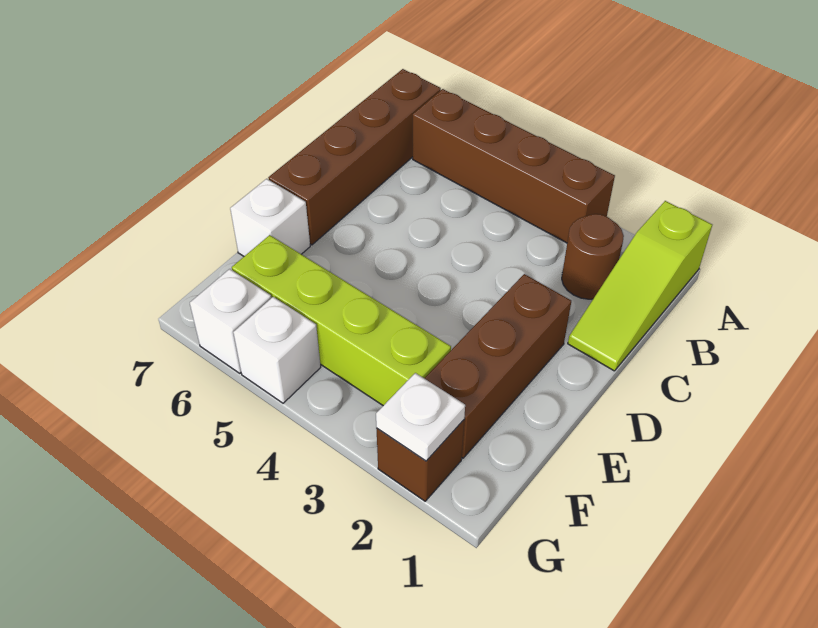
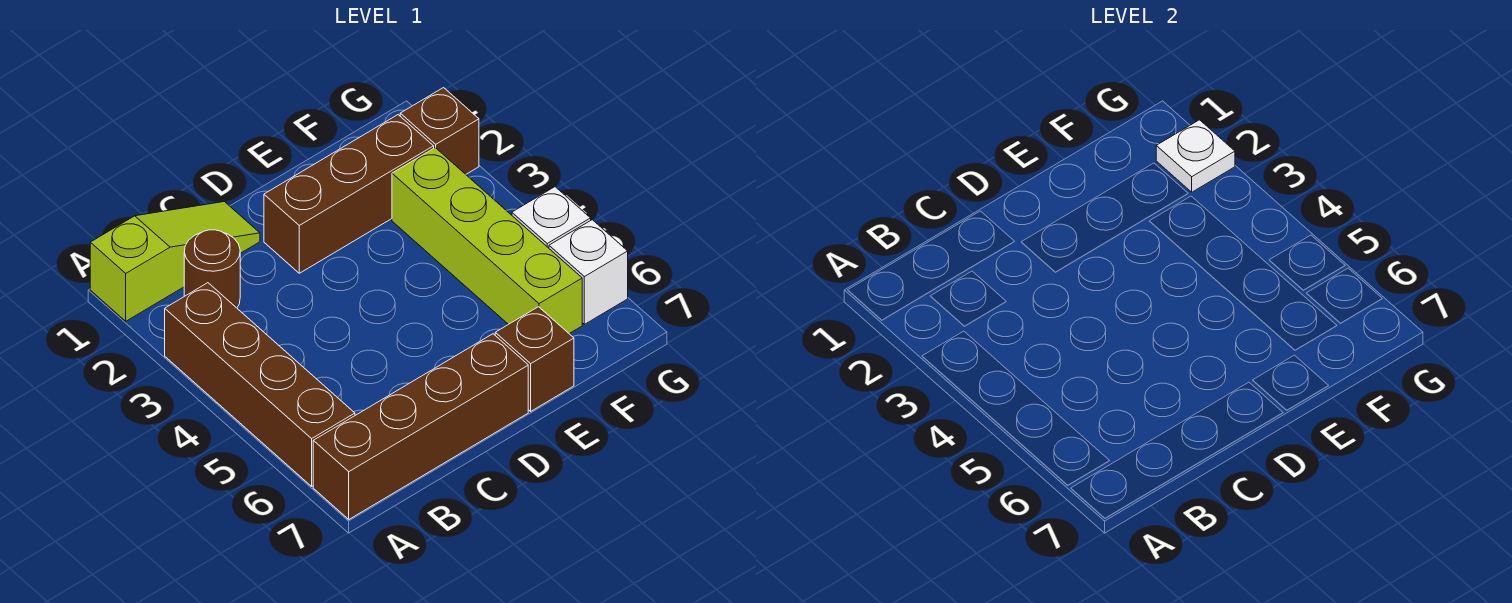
white 1x1 brick [230,179,310,256] -> brown 1x1 brick [495,307,574,411]

